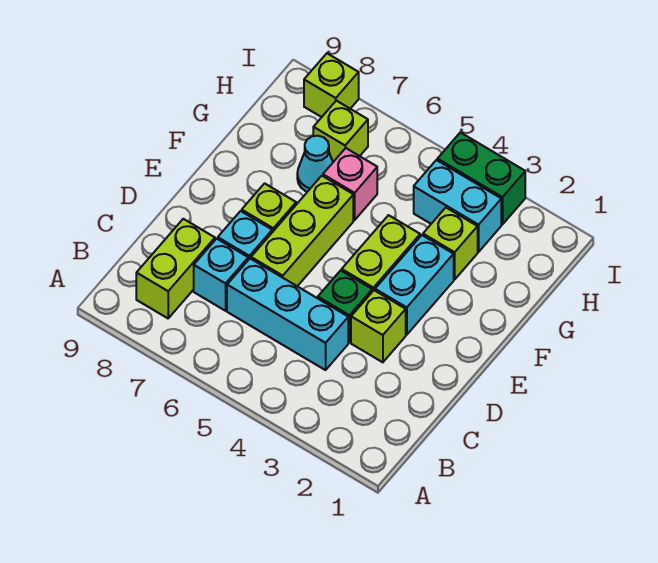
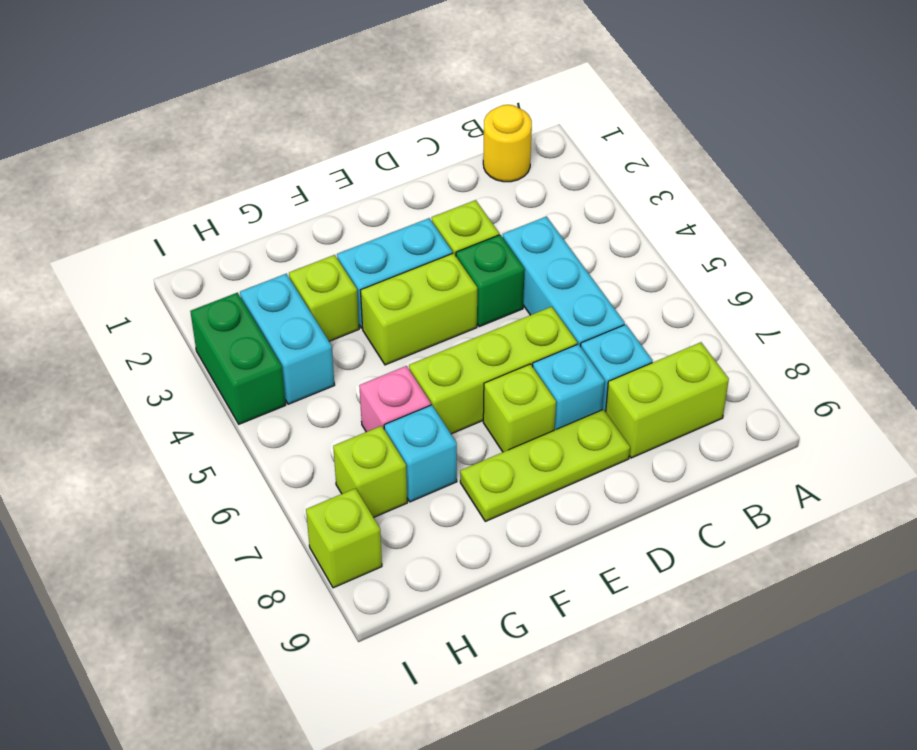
none -> yellow 1x1 round brick [483,105,532,182]
none -> lime 1x3 plate [460,409,630,521]
cyan 1x1 cone [297,136,333,192] -> cyan 1x1 brick [384,405,457,502]

